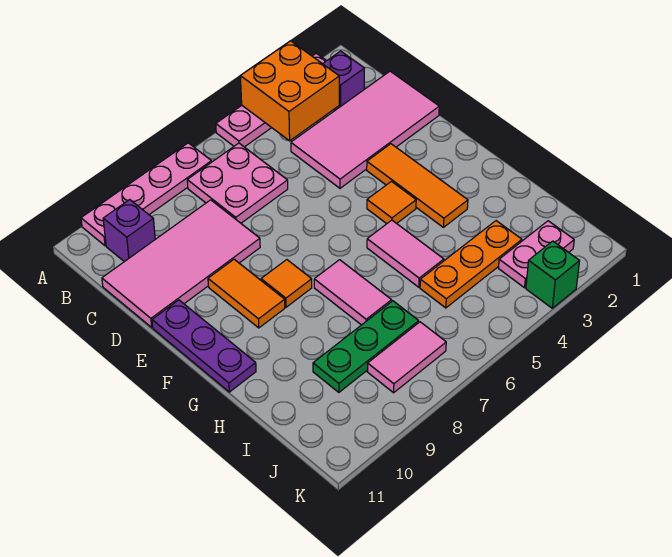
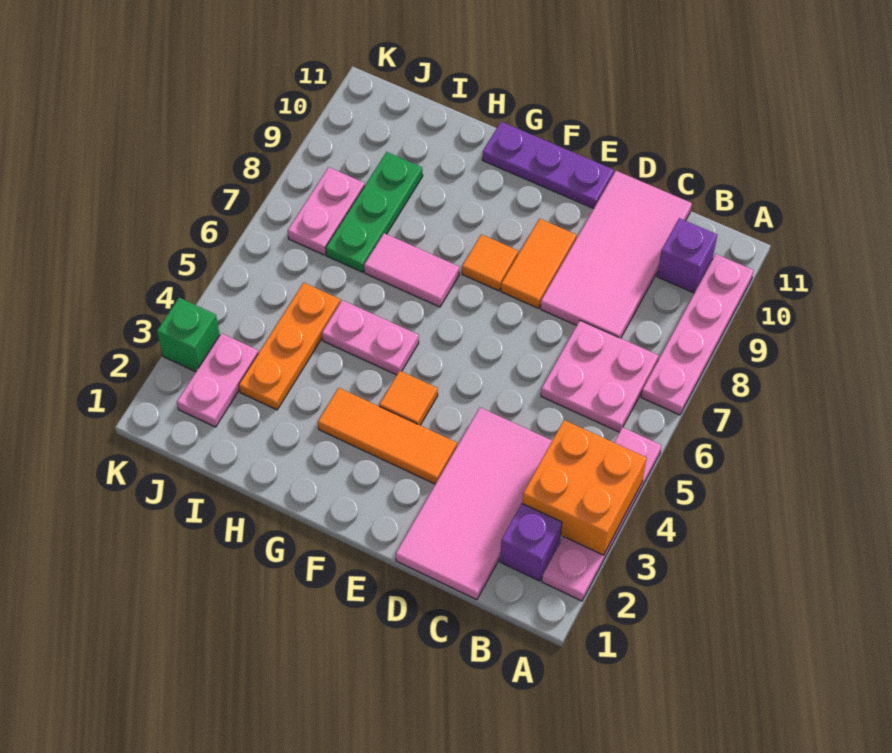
orange 1x2 tile [208,259,285,328] -> orange 1x2 tile turned to [501,219,576,308]
pink 1x2 tile [367,220,444,287] -> pink 1x2 plate [322,300,419,375]
pink 1x2 tile [367,322,446,393] -> pink 1x2 plate [288,167,365,255]

